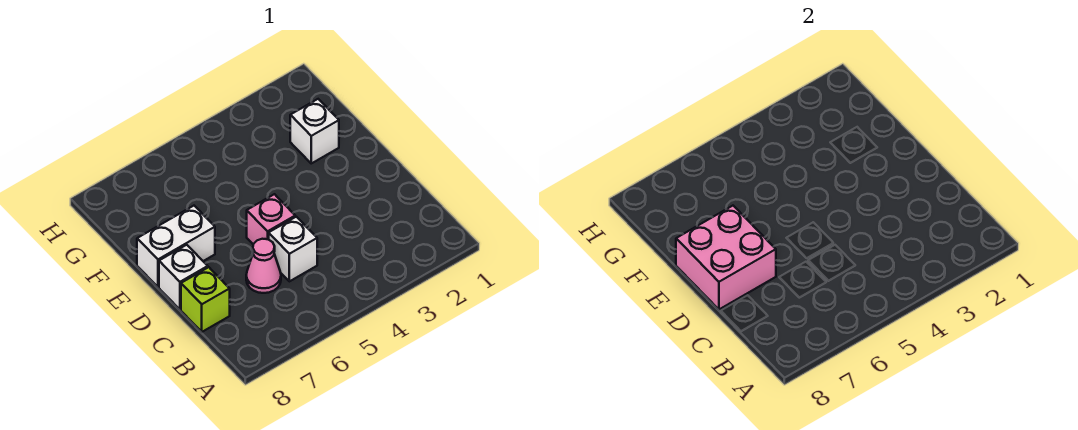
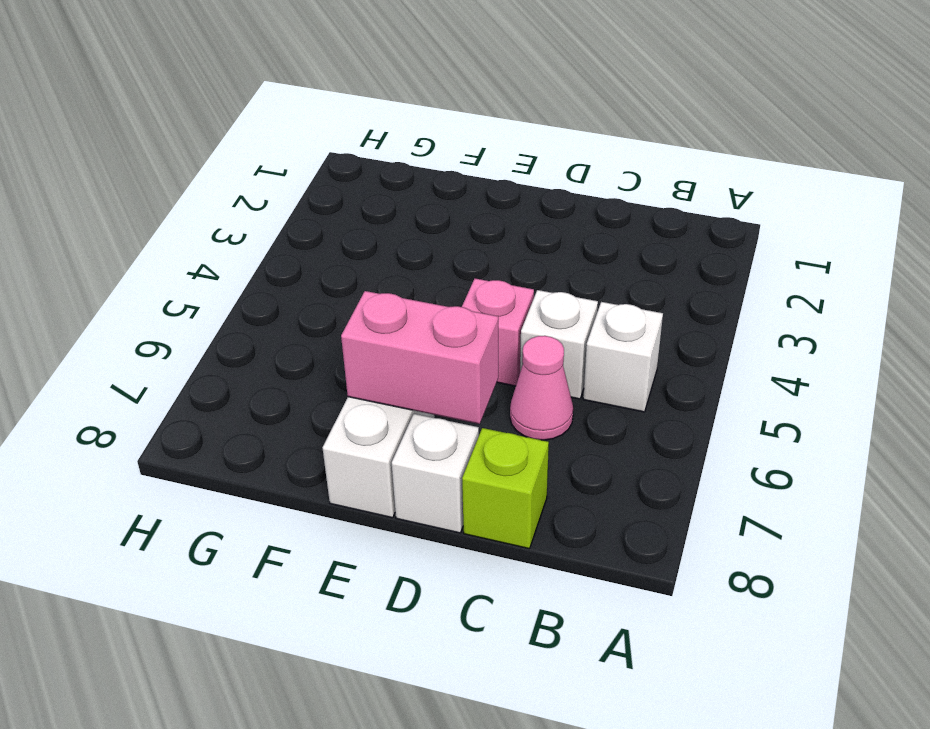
pink 2x2 brick [676,206,776,309] -> pink 1x2 brick [341,291,498,424]
white 1x1 brick [290,99,339,163] -> white 1x1 brick moved to [583,302,663,412]

